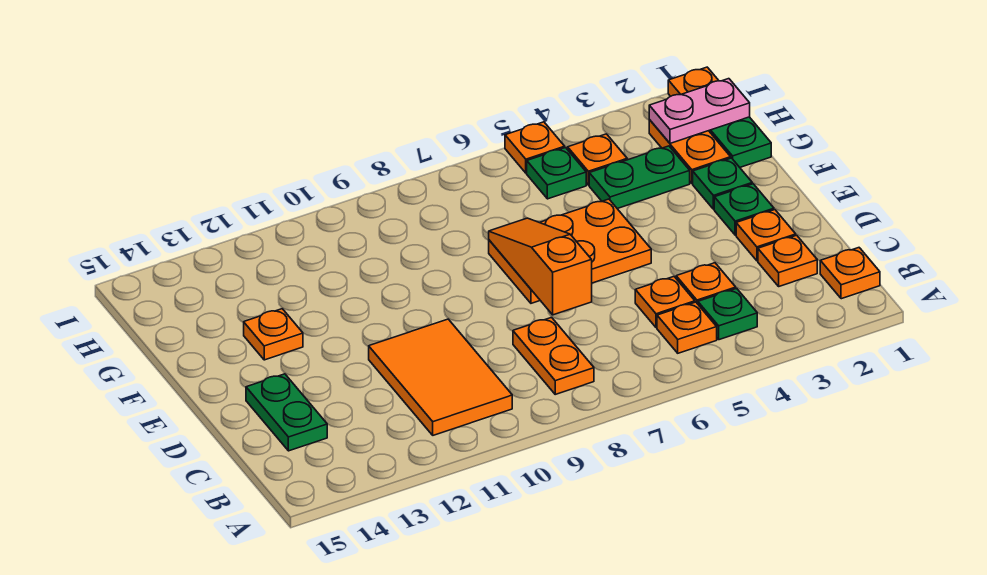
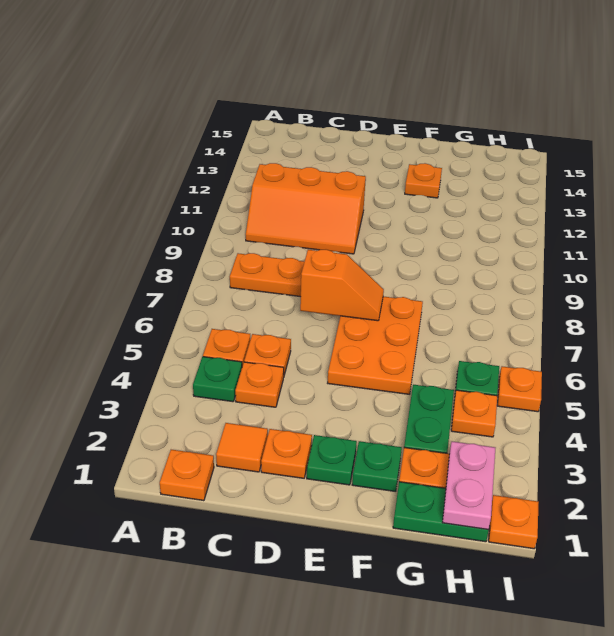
orange 2x3 tile [369,319,512,435] -> orange 2x3 slope [246,163,366,254]
orange 1x1 plate [758,235,817,286] -> orange 1x1 tile [216,423,268,472]
green 1x2 plate [246,374,327,451] -> none
orange 1x3 slope [489,218,592,315] -> orange 1x2 slope [300,250,384,321]

